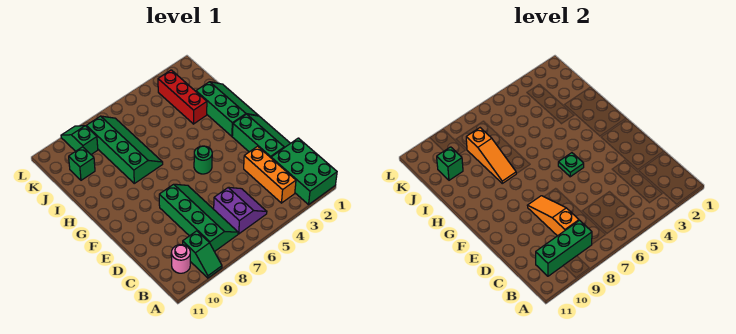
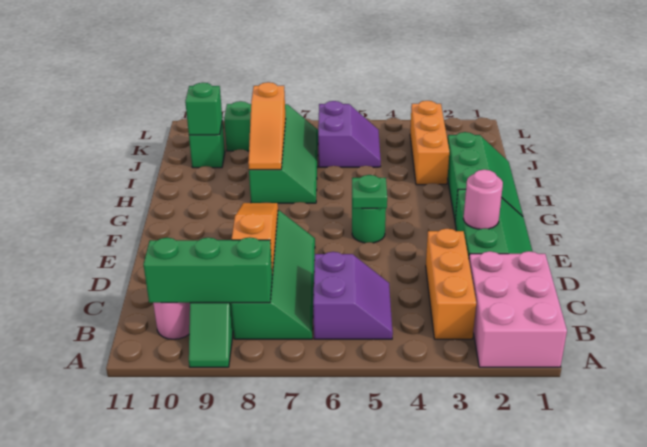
green 2x3 brick [271,138,337,205] -> pink 2x3 brick [469,251,567,367]
none -> pink 1x1 round brick [463,170,503,229]
red 1x3 brick [158,70,207,124] -> orange 1x3 brick [410,101,449,185]
none -> purple 2x2 slope [318,101,381,167]

